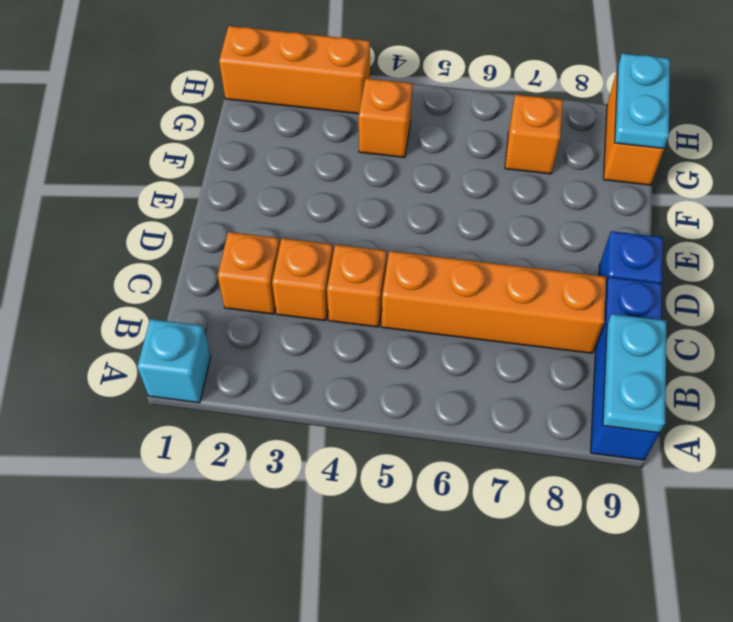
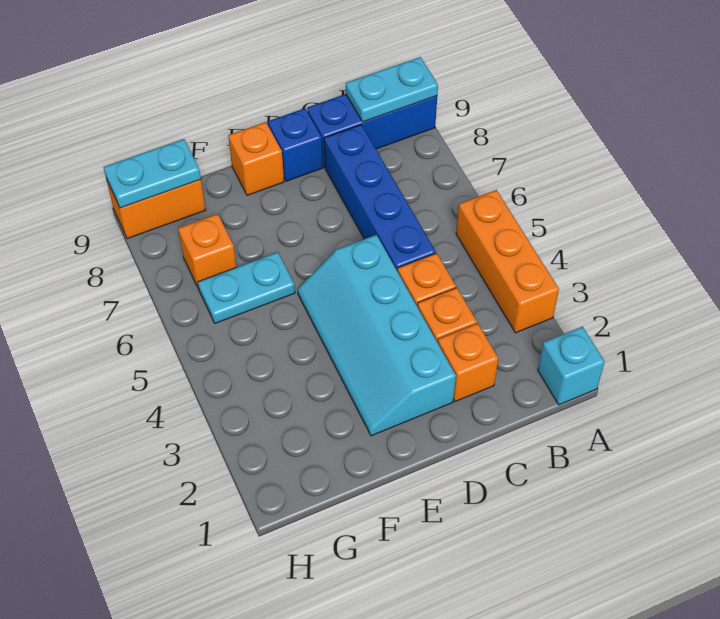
orange 1x4 brick [381,251,606,353] -> blue 1x4 brick [324,125,436,271]
none -> cyan 2x4 slope [298,235,456,436]
none -> cyan 1x2 plate [198,252,295,323]
orange 1x1 brick [359,78,413,157] -> orange 1x1 brick moved to [228,122,284,195]
orange 1x3 brick [219,26,370,114] -> orange 1x3 brick moved to [456,190,559,333]

